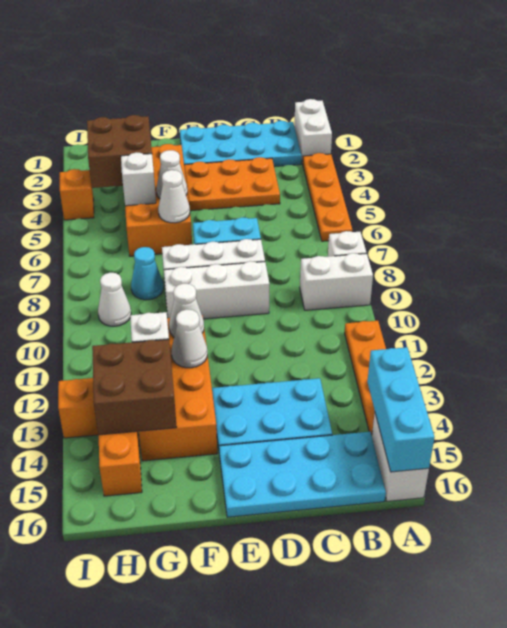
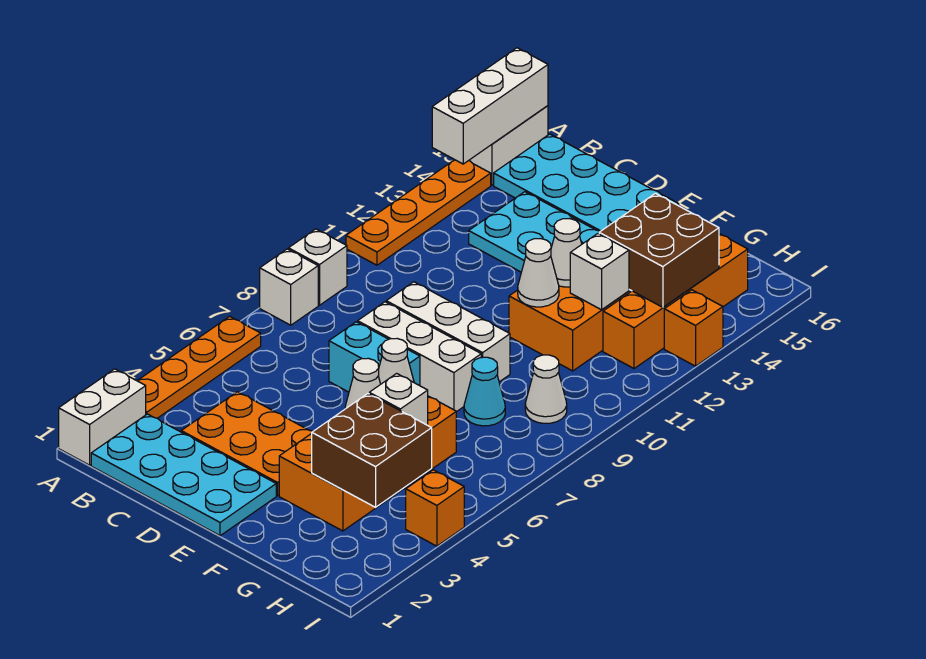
white 1x2 brick [300,253,373,310] -> white 1x1 brick [288,229,347,305]
cyan 1x3 brick [367,347,435,472] -> white 1x3 brick [432,48,548,164]

